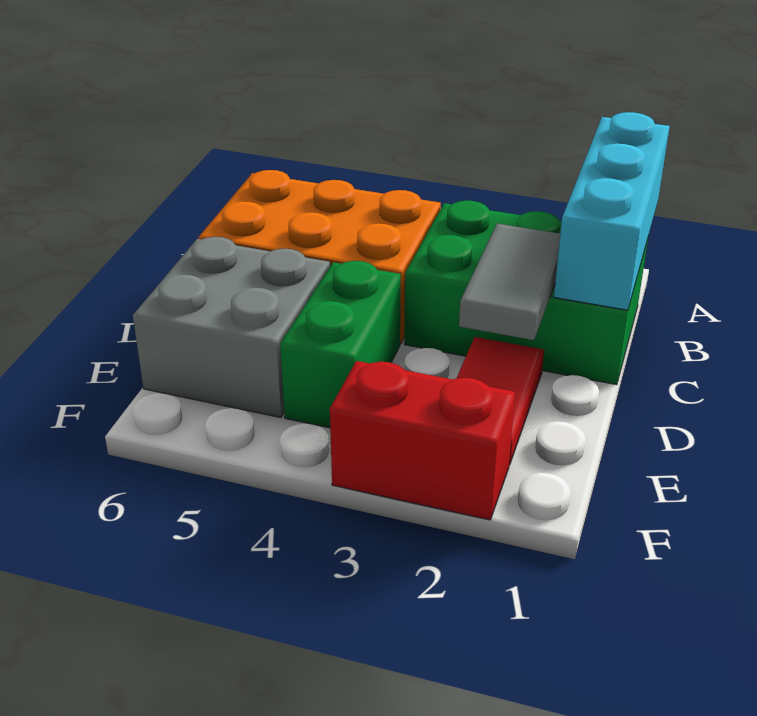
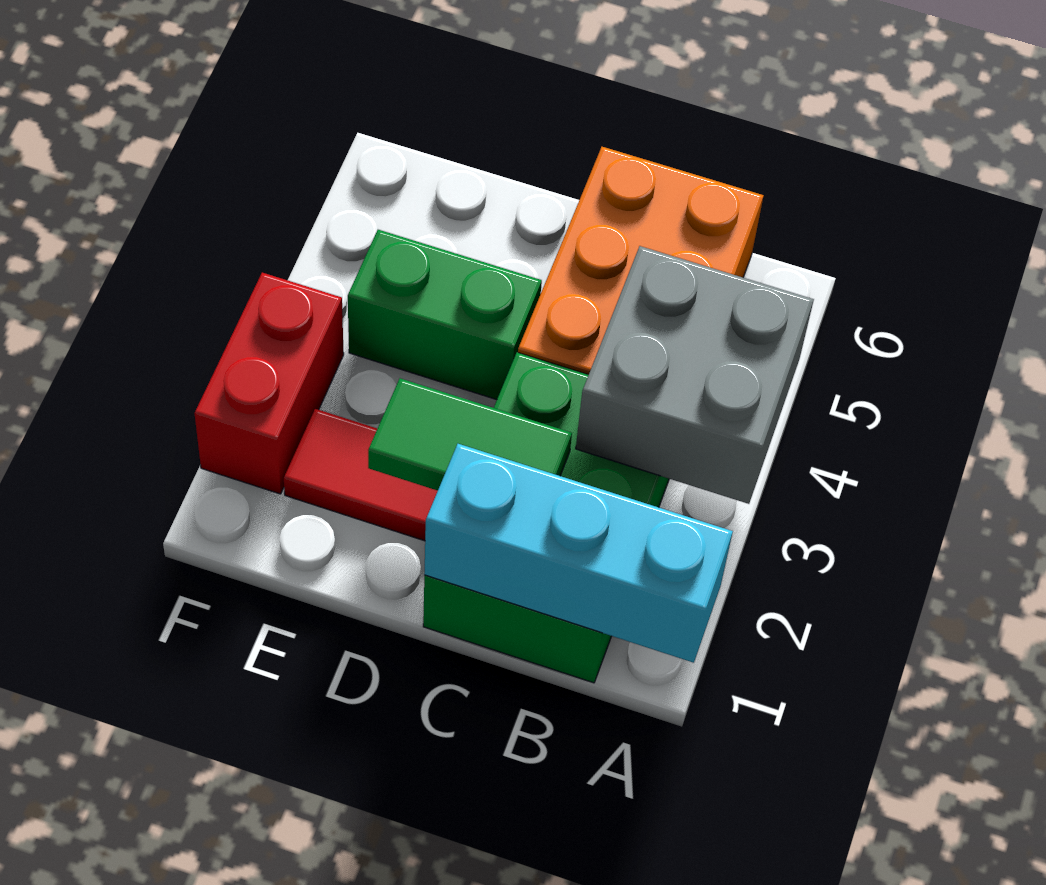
grey 1x2 tile [459,224,560,340] -> green 1x2 tile [368,378,572,491]
grey 2x2 brick [133,237,330,418] -> grey 2x2 brick moved to [576,246,814,504]

